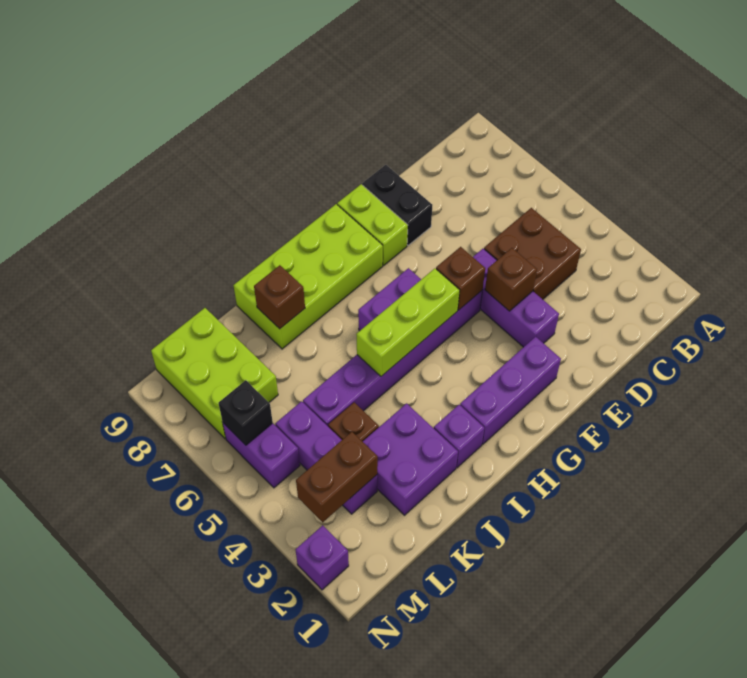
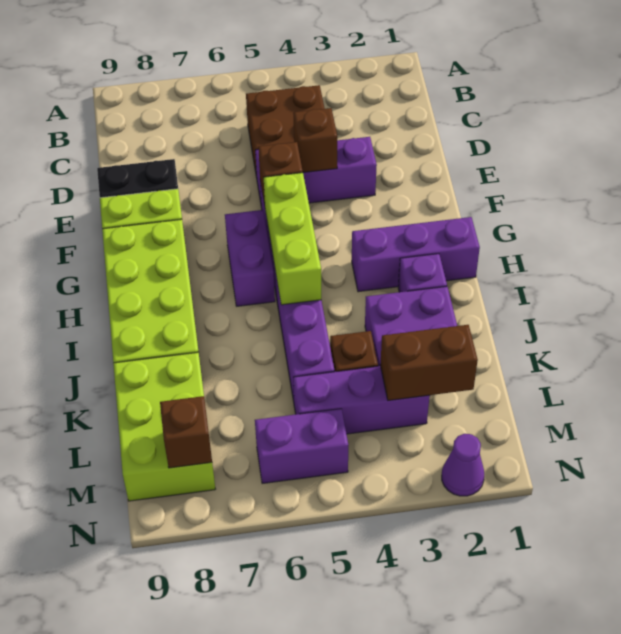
purple 1x3 brick [460,337,561,444] -> purple 1x3 brick turned to [352,217,480,292]
brown 1x1 brick [254,265,305,329] -> brown 1x1 brick moved to [160,396,212,468]
brown 1x2 brick [296,432,378,522] -> brown 1x2 brick turned to [380,325,478,401]
lime 2x3 brick [151,308,278,439] -> lime 2x3 brick turned to [113,352,215,501]
black 1x1 brick [218,380,273,445] -> none
purple 1x1 brick [295,525,349,590] -> purple 1x1 cone [442,434,484,496]

